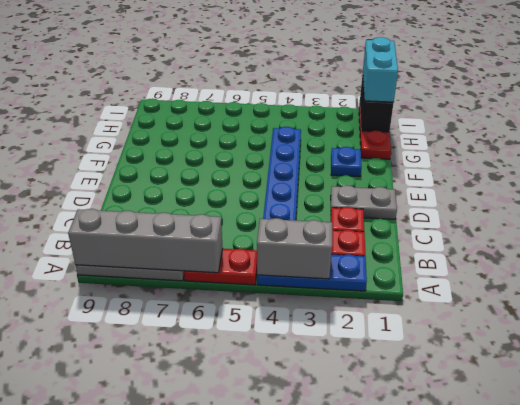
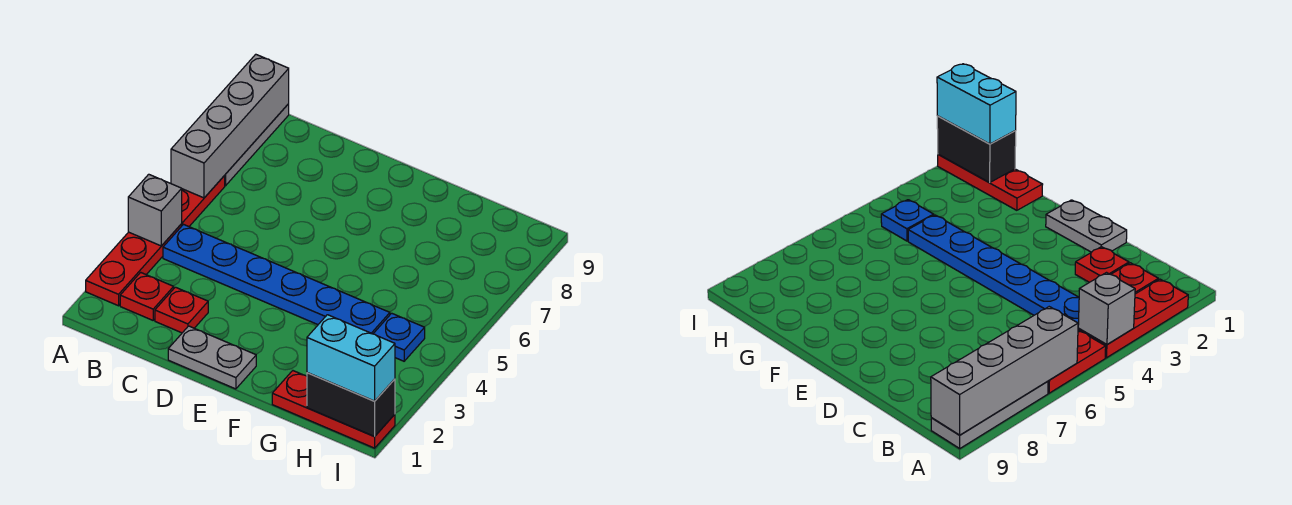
blue 1x3 plate [257,254,367,291] -> red 1x3 plate [86,224,182,306]
grey 1x2 brick [257,218,332,279] -> grey 1x1 brick [128,174,182,246]
grey 1x2 plate [331,186,397,219] -> grey 1x2 plate turned to [168,326,256,389]
blue 1x1 plate [331,147,361,177] -> blue 1x1 plate moved to [373,313,425,361]

